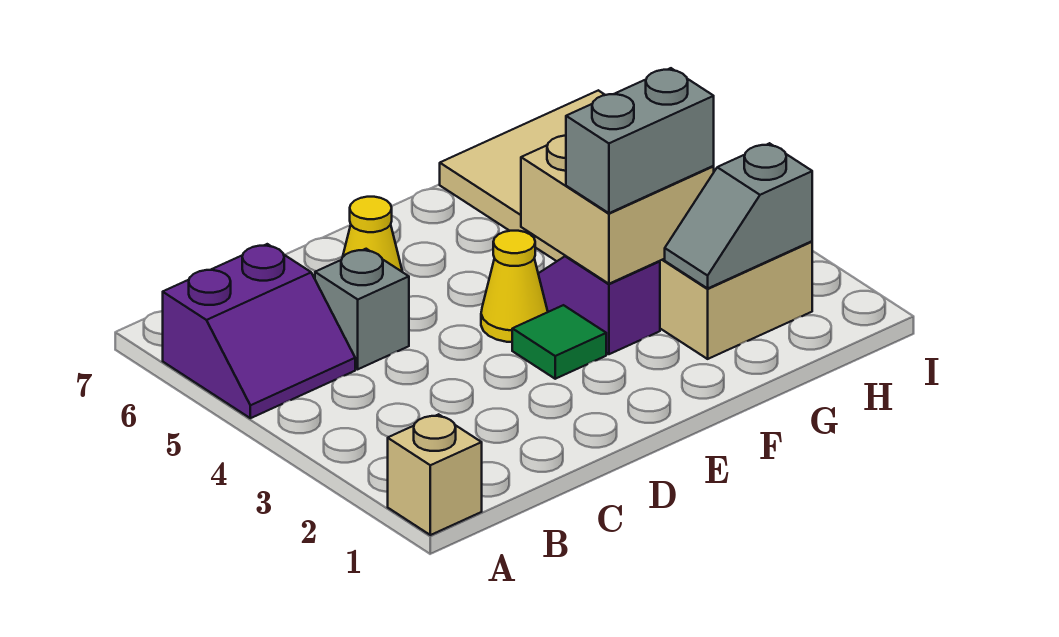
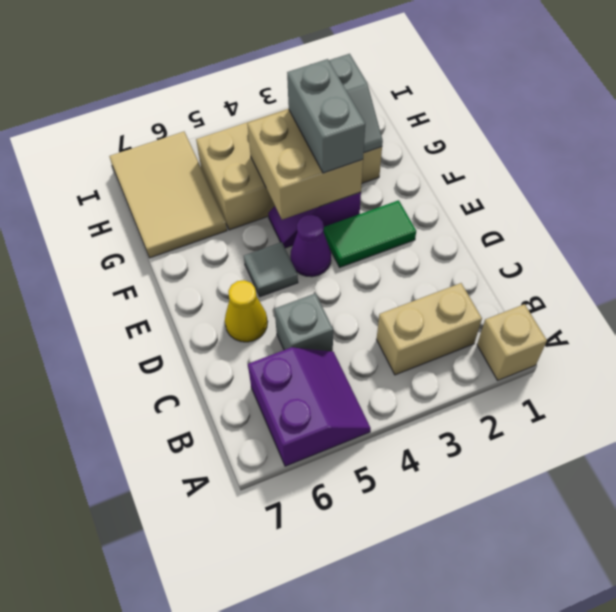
none -> tan 1x2 brick [377,283,482,375]
green 1x1 tile [512,305,606,379] -> green 1x2 tile [324,200,416,267]
yellow 1x1 cone [481,231,548,342] -> purple 1x1 cone [290,215,331,277]
none -> grey 1x1 tile [244,242,298,297]

